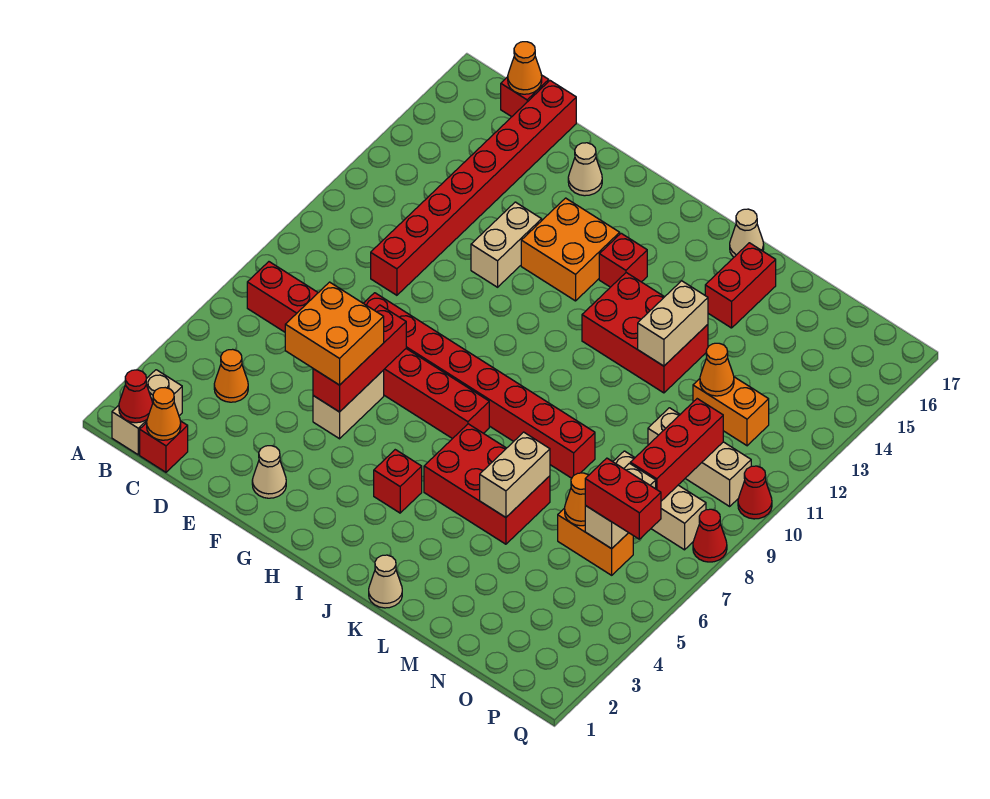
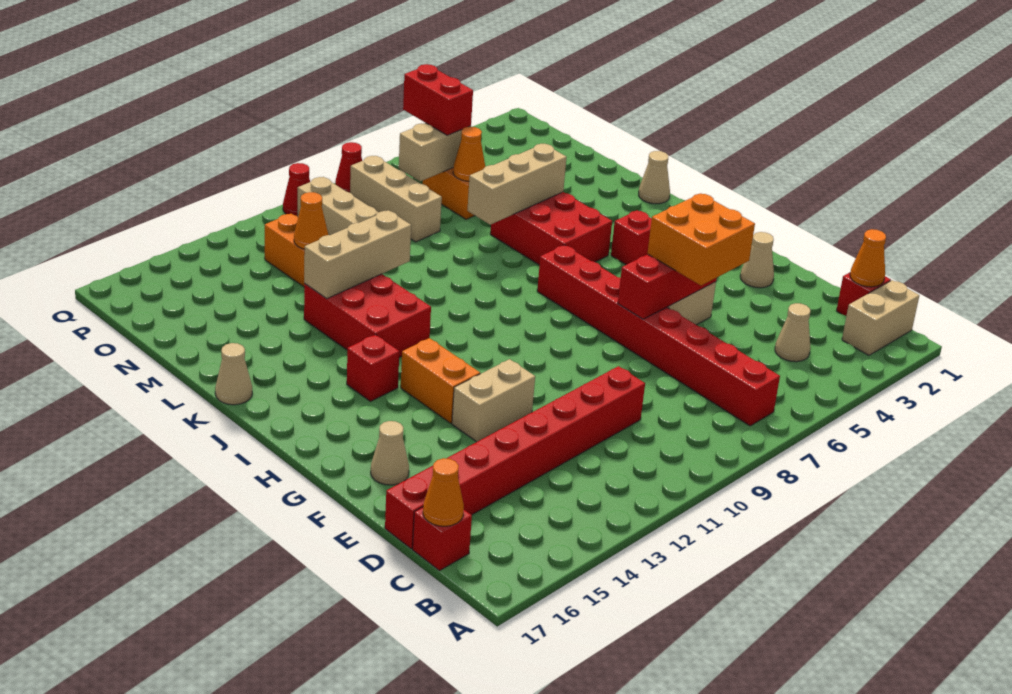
red 1x1 cone [119,370,153,423] -> none
orange 1x1 cone [214,349,248,402] -> tan 1x1 cone [775,303,810,362]
red 1x8 brick [363,293,595,478] -> none
orange 2x2 brick [521,198,620,301] -> orange 1x2 brick [401,338,480,423]
tan 1x2 brick [480,432,550,517] -> tan 1x3 brick [467,144,567,225]
tan 1x2 brick [638,281,708,366] -> tan 1x3 brick [304,210,411,299]
red 1x2 brick [705,243,776,328] -> none
red 1x3 brick [630,399,723,501] -> none

